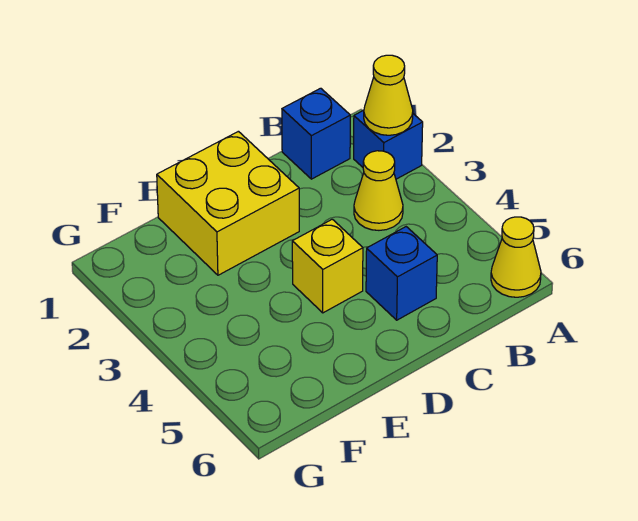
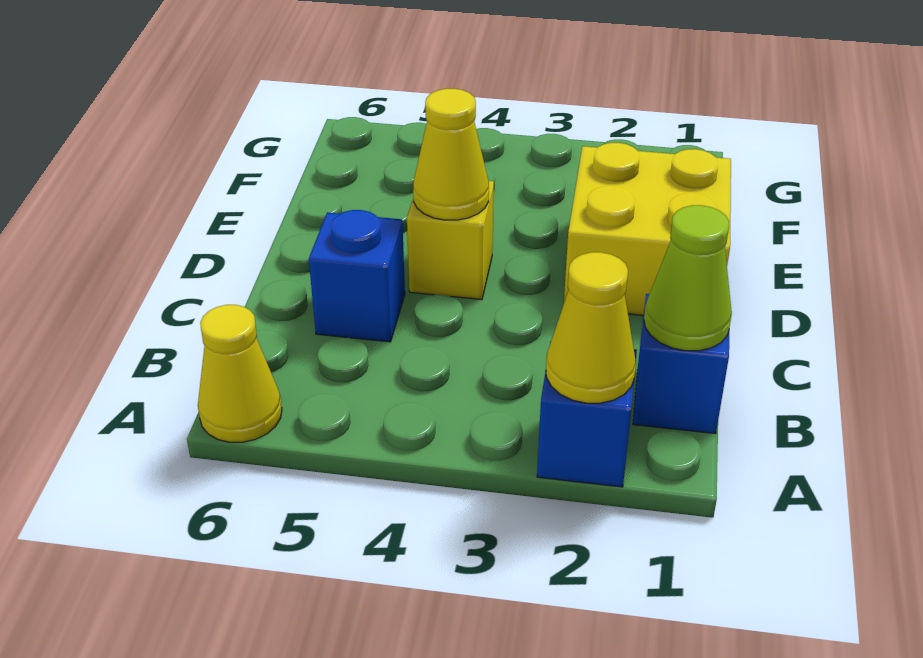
none -> lime 1x1 cone [644,205,732,351]
yellow 1x1 cone [354,151,403,230] -> yellow 1x1 cone moved to [413,89,489,220]

